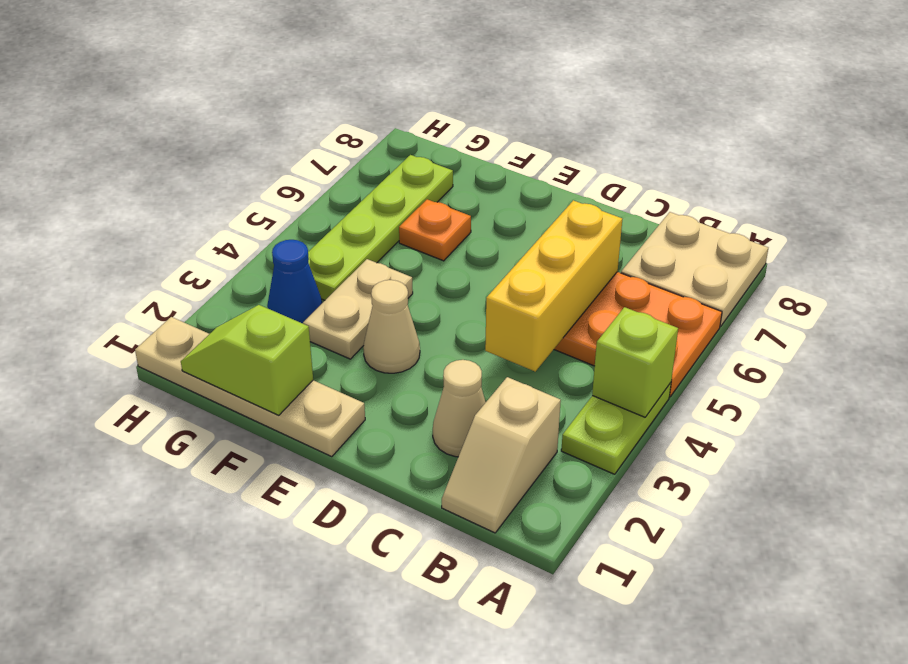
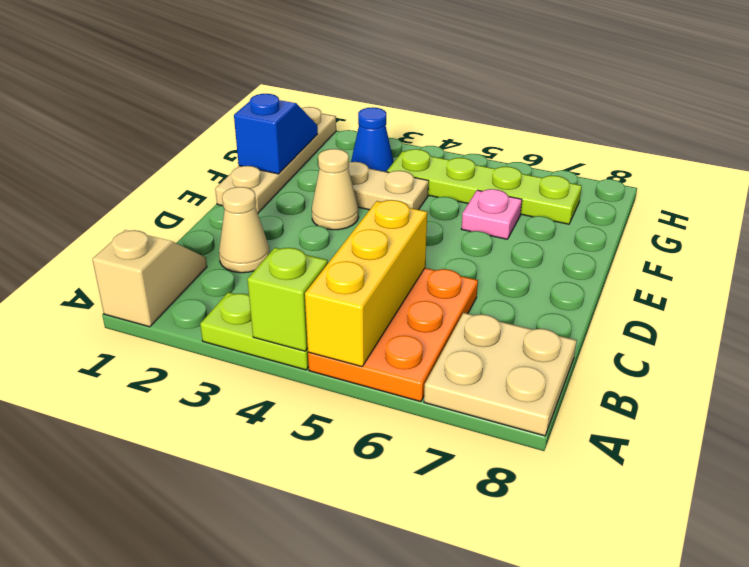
tan 1x2 slope [442,377,561,533] -> tan 1x2 slope turned to [92,230,207,327]
yellow 1x3 brick [485,200,622,372] -> yellow 1x3 brick turned to [305,200,427,367]
lime 1x2 slope [181,305,313,415] -> blue 1x2 slope [234,94,318,174]
orange 1x1 plate [399,199,471,261] -> pink 1x1 plate [461,189,522,239]

